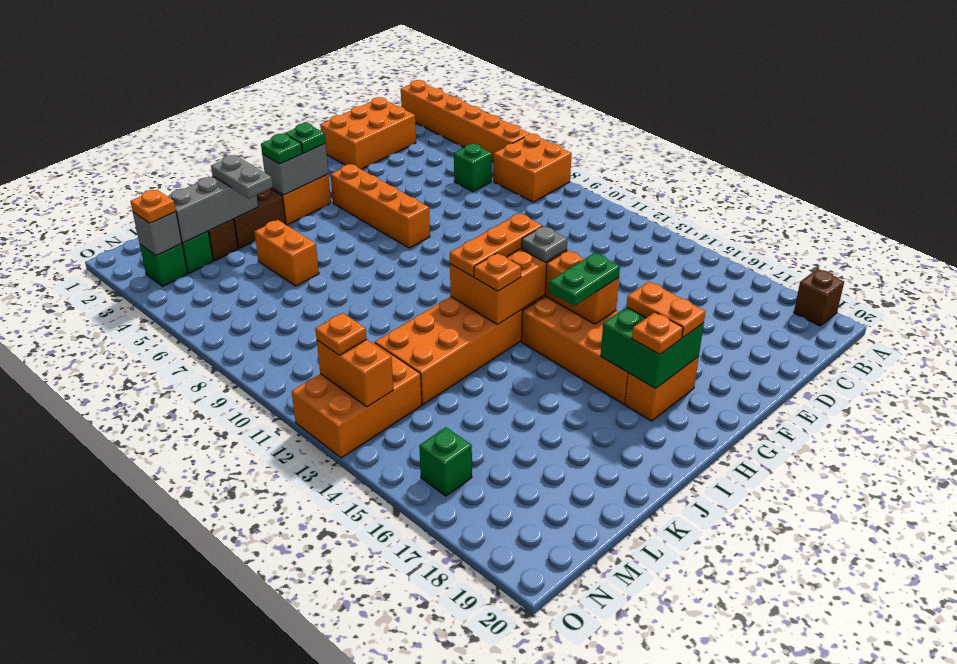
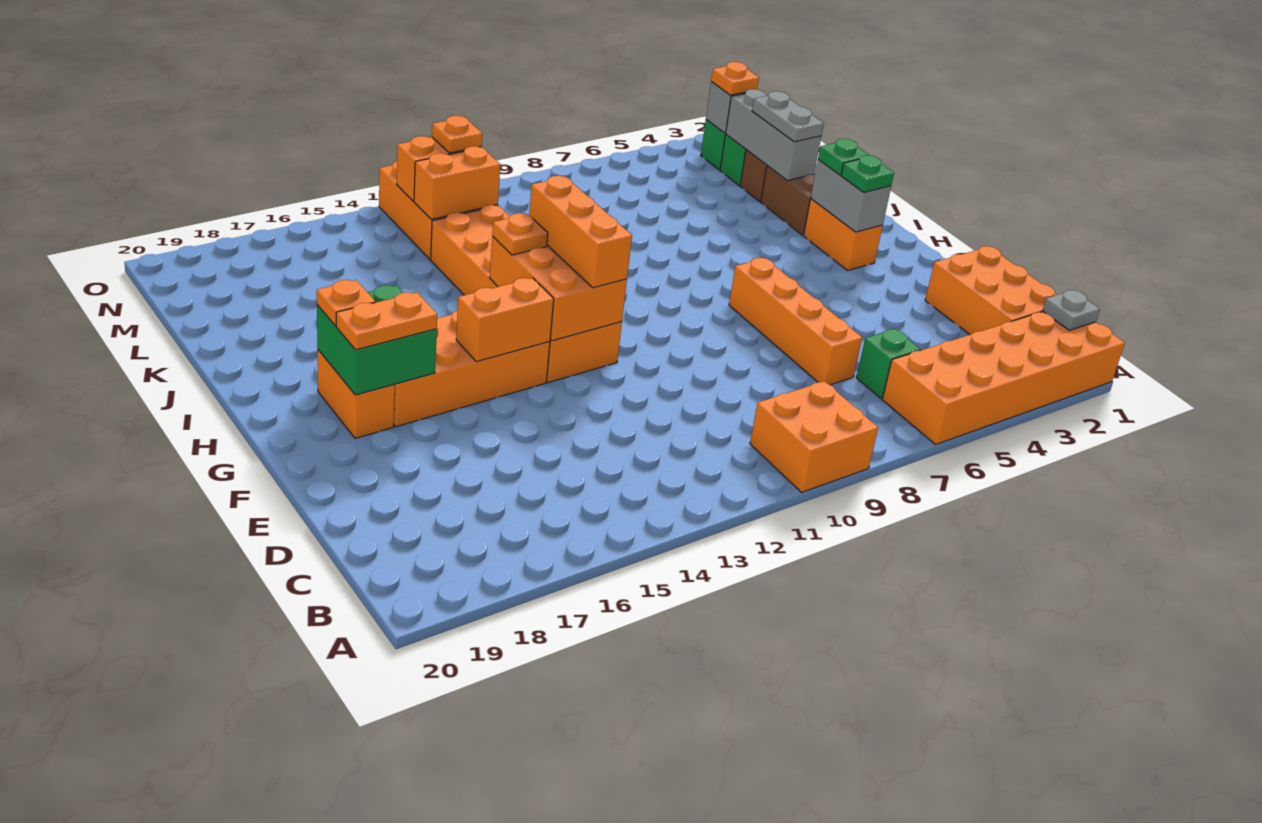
orange 1x6 brick [401,80,530,162] -> orange 2x6 brick [882,312,1125,444]
orange 2x2 brick [494,134,572,202] -> orange 2x2 brick moved to [750,381,878,492]
brown 1x1 brick [794,269,844,326] -> none
orange 1x4 brick [330,164,430,248] -> orange 1x4 brick turned to [729,258,862,385]
orange 1x3 plate [450,213,542,277] -> orange 1x3 brick [529,176,632,288]
grey 1x1 plate [522,226,567,262] -> grey 1x1 plate moved to [1043,290,1100,330]
green 1x2 plate [549,253,620,306] -> none
grey 1x2 plate [211,155,273,198] -> grey 1x2 plate turned to [752,91,824,142]
orange 1x2 brick [254,220,319,286] -> orange 1x2 brick moved to [414,146,500,219]
green 1x1 brick [419,427,472,496] -> none

